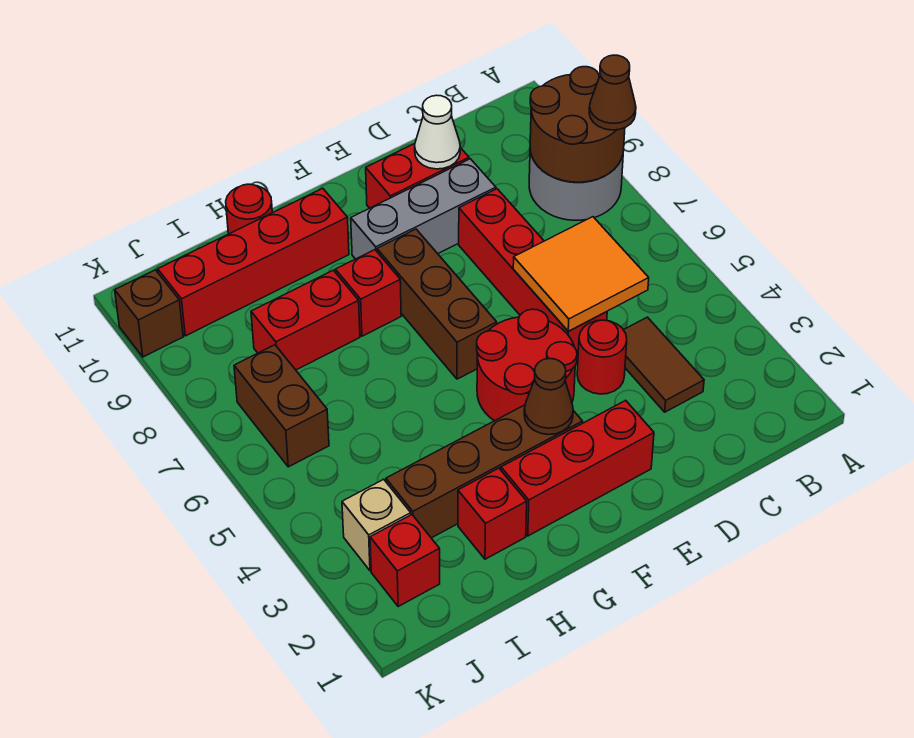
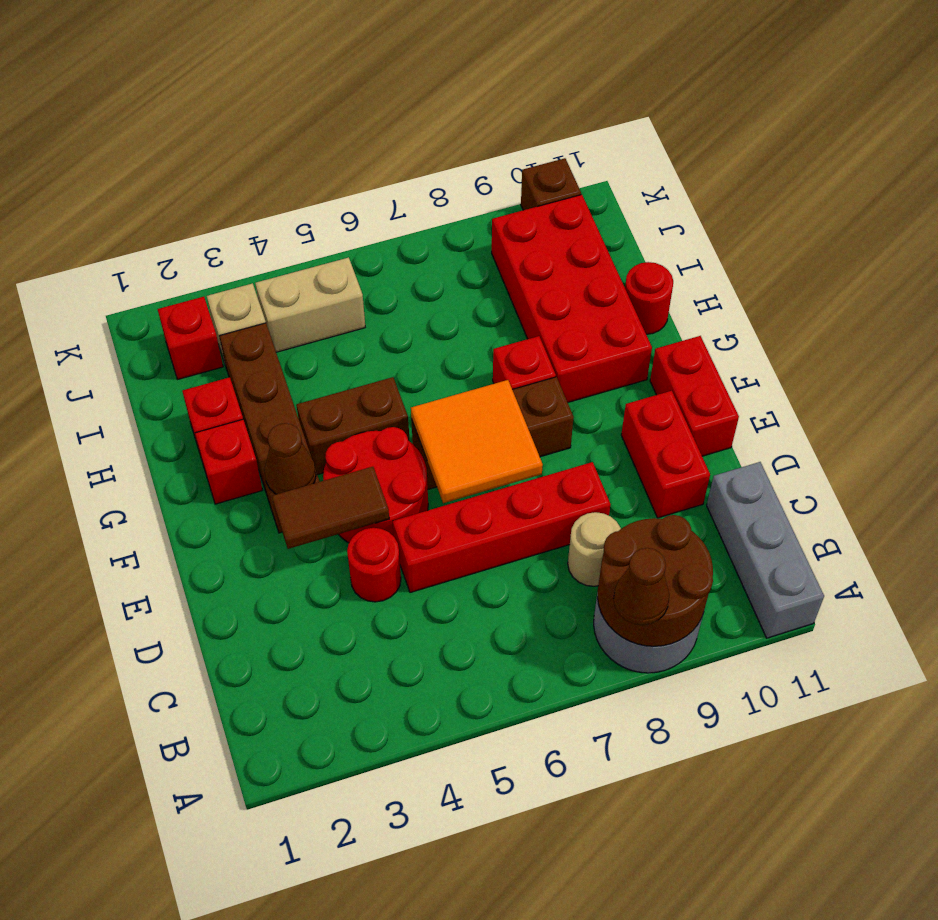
brown 1x2 tile [624,317,704,412] -> brown 1x2 tile moved to [272,467,389,549]
orange 2x2 tile [513,217,649,331] -> orange 2x2 tile moved to [411,380,543,503]
none -> tan 1x1 round brick [568,512,621,586]
grey 1x3 brick [351,159,496,259] -> grey 1x3 brick moved to [707,462,824,638]
white 1x1 cone [415,95,460,169] -> none
red 1x3 brick [501,400,654,536] -> red 1x1 brick [195,419,262,504]
red 1x4 brick [158,188,349,336] -> red 2x4 brick [492,195,652,402]
red 1x2 brick [251,270,360,370] -> red 1x2 brick moved to [650,336,739,456]
none -> tan 1x2 brick [255,257,365,352]
brown 1x2 brick [234,345,329,467] -> brown 1x2 brick moved to [296,377,410,475]

